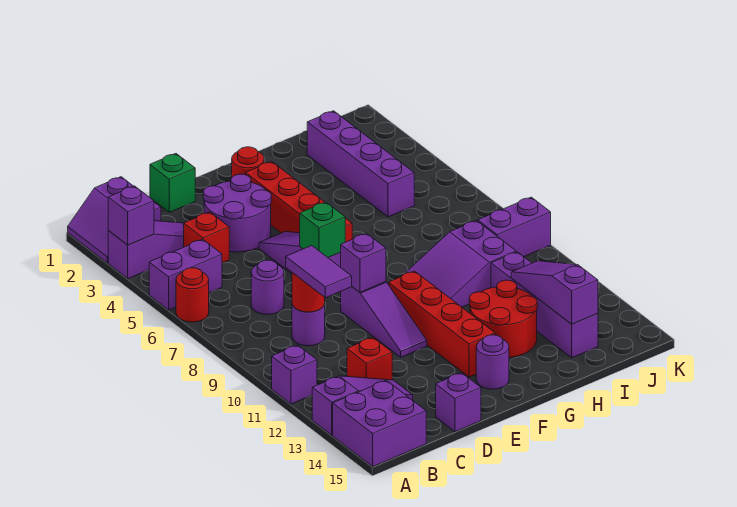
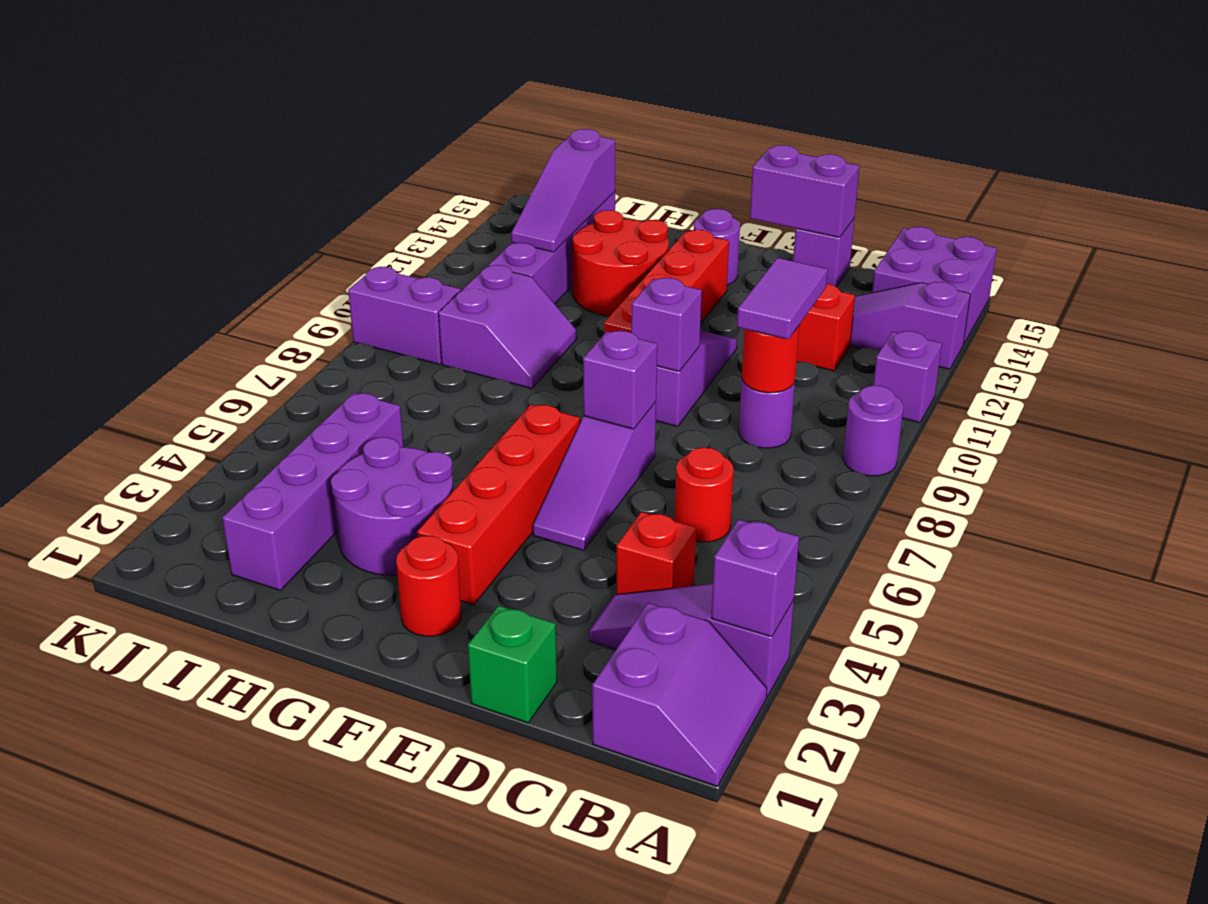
purple 1x2 brick [149,239,222,310] -> purple 1x2 brick moved to [750,145,859,237]
red 1x1 round brick [176,268,209,322] -> red 1x1 round brick moved to [675,447,734,542]
purple 1x1 round brick [251,260,284,315] -> purple 1x1 round brick moved to [843,385,903,476]
purple 2x2 round brick [203,174,271,252] -> purple 2x2 round brick moved to [331,437,453,575]
green 1x1 brick [300,202,345,257] -> purple 1x1 brick [583,331,657,429]
purple 2x3 slope [406,220,516,307] -> purple 2x2 slope [439,265,577,388]

